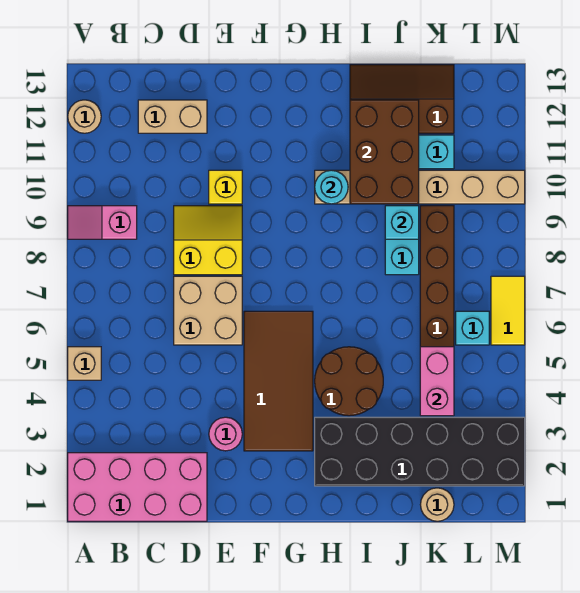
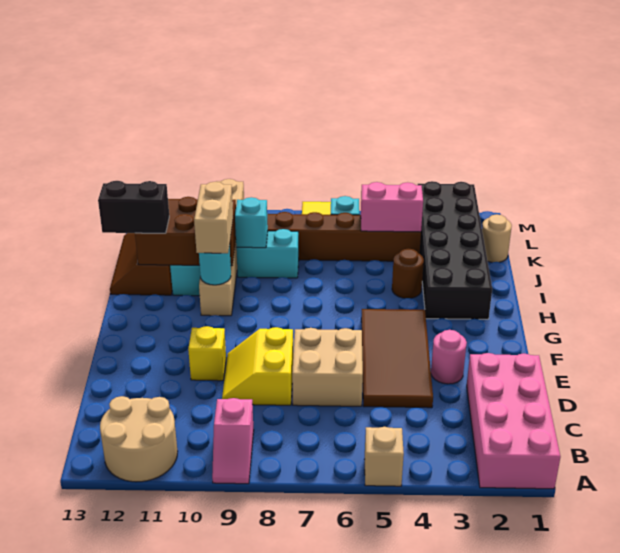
tan 1x1 round brick [68,100,101,133] -> tan 2x2 round brick [100,396,178,482]
tan 1x2 brick [138,100,207,133] -> tan 1x2 brick moved to [194,182,233,253]
brown 2x4 tile [244,311,313,451] -> brown 2x4 tile turned to [361,309,433,408]
brown 2x2 round brick [315,347,383,416] -> brown 1x1 round brick [392,249,424,298]
none -> black 1x2 brick [98,181,169,233]

